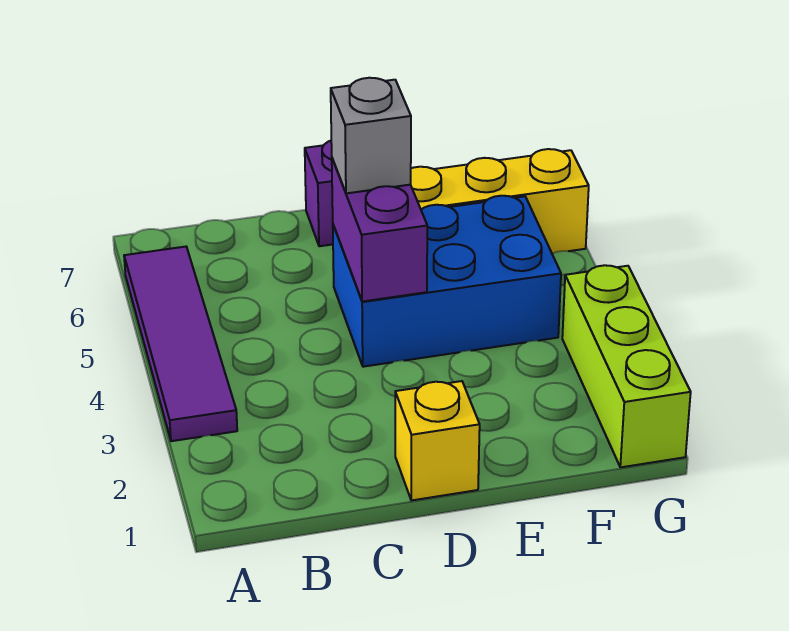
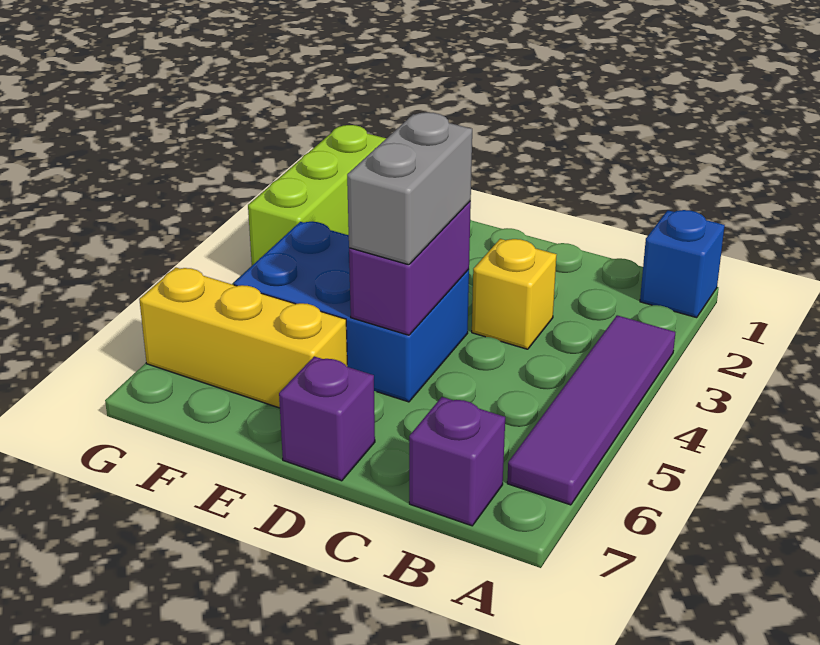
none -> blue 1x1 brick [640,210,725,318]
none -> purple 1x1 brick [409,397,505,526]
yellow 1x1 brick [395,381,480,500] -> yellow 1x1 brick moved to [472,239,557,349]
grey 1x1 brick [331,78,411,193] -> grey 1x2 brick [347,112,472,265]

